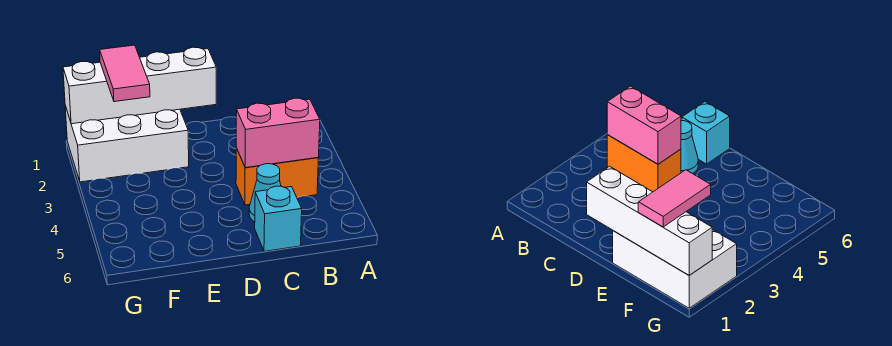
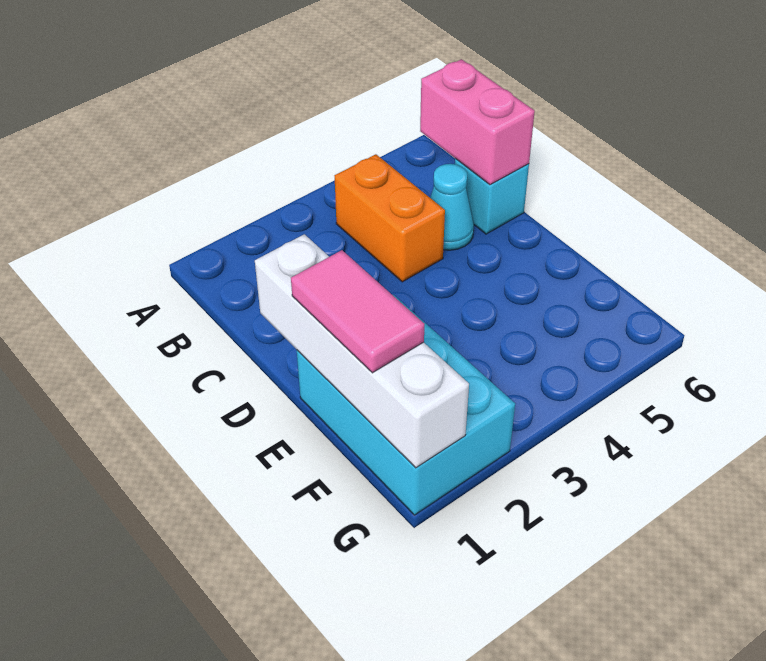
pink 1x2 brick [236,98,320,168] -> pink 1x2 brick moved to [420,59,535,185]
white 2x3 brick [65,106,189,182] -> cyan 2x3 brick [297,295,515,515]
pink 1x2 tile [100,45,150,102] -> pink 1x2 tile turned to [291,250,424,373]

